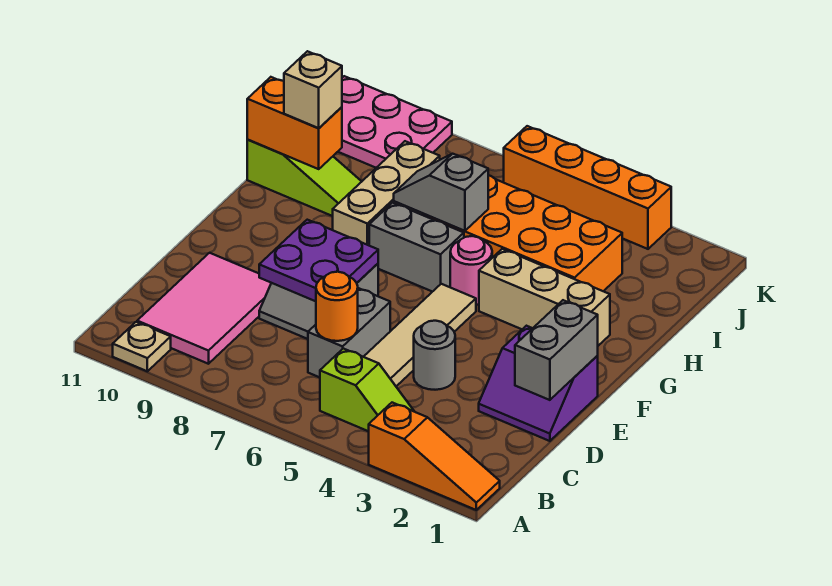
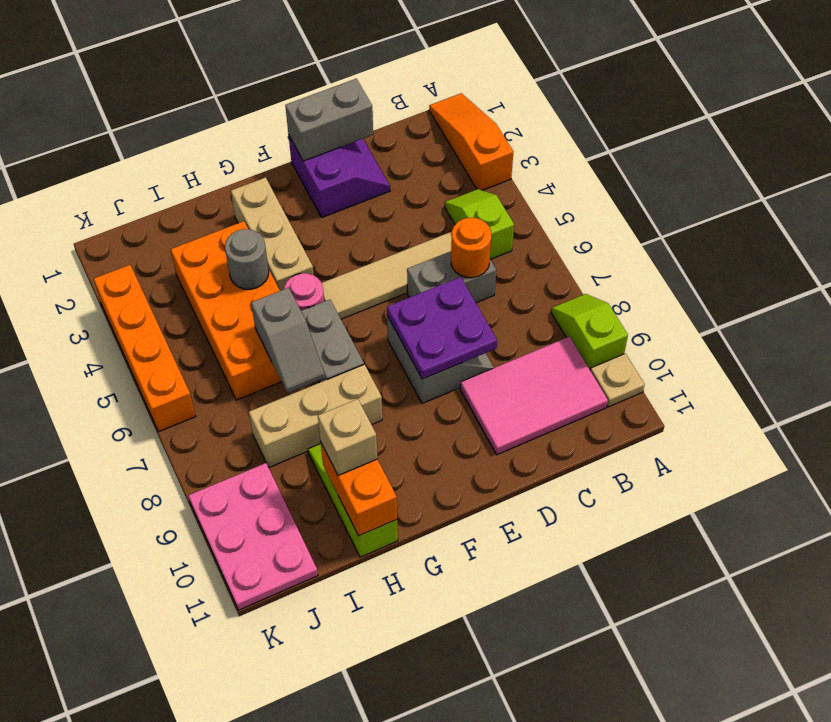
none -> lime 1x2 slope [551,294,628,370]
grey 1x1 round brick [414,321,455,390] -> grey 1x1 round brick moved to [225,229,269,289]

